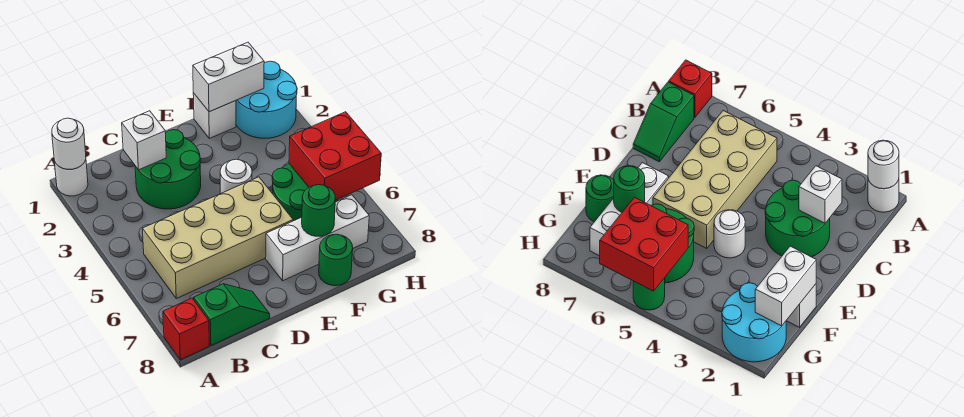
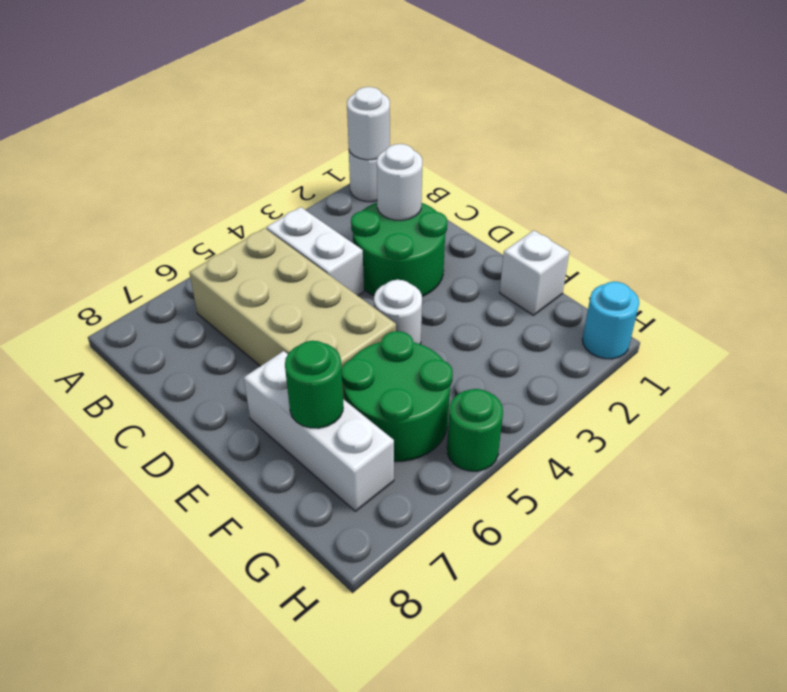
red 1x1 brick [163,298,209,360] -> none
green 1x2 slope [194,284,270,346] -> none
white 1x1 brick [122,111,166,170] -> white 1x1 round brick [377,144,422,220]
white 1x2 brick [193,42,264,112] -> white 1x2 brick moved to [266,207,364,296]
green 1x1 round brick [319,234,353,286] -> none
cyan 2x2 round brick [236,61,297,138] -> cyan 1x1 round brick [582,282,639,359]
red 2x2 brick [289,112,381,200] -> none

